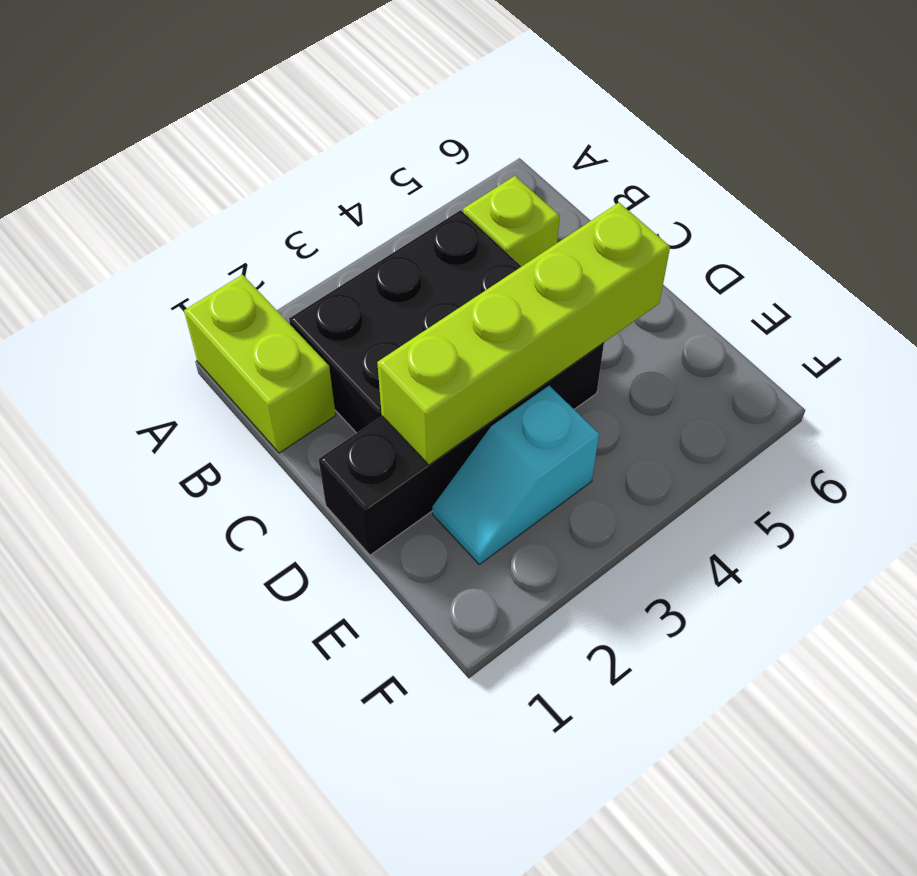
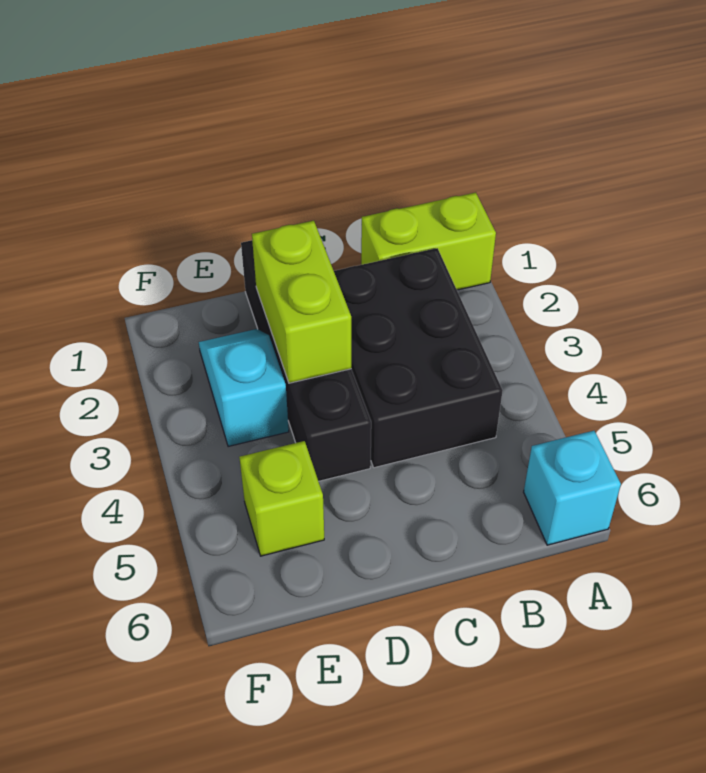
none -> cyan 1x1 brick [524,431,621,545]
lime 1x1 brick [463,176,560,266] -> lime 1x1 brick moved to [239,441,324,556]
lime 1x4 brick [377,203,670,465] -> lime 1x2 brick [252,221,351,383]

